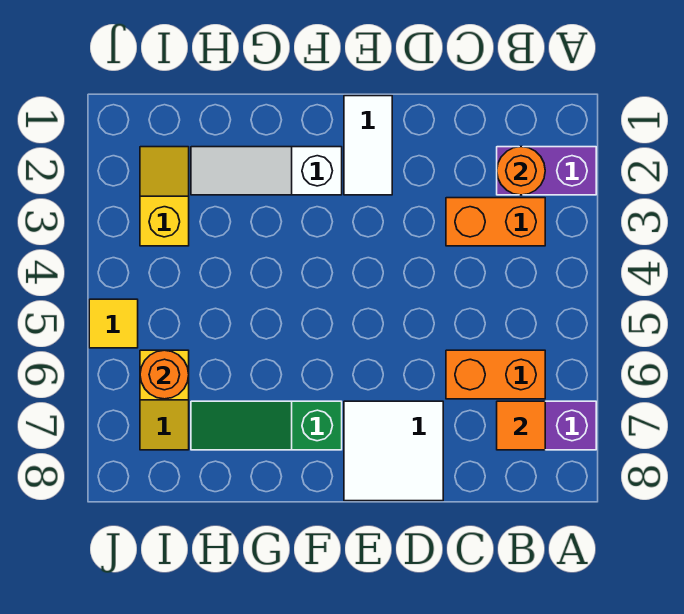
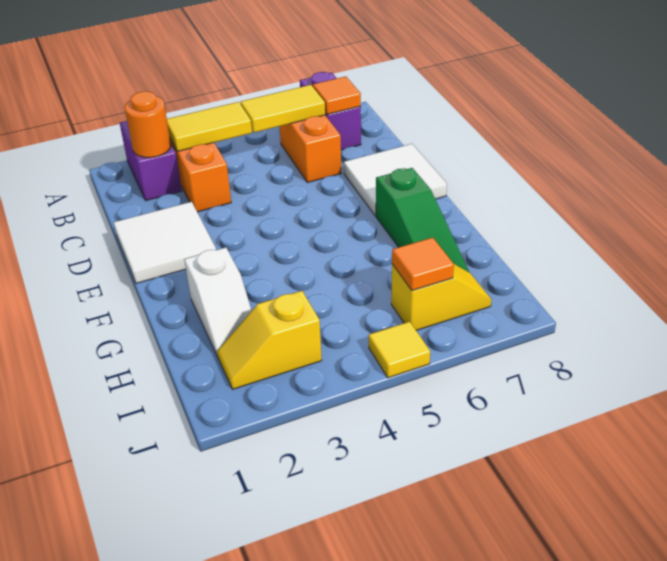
none -> yellow 1x2 tile [167,102,252,151]
none -> yellow 1x2 tile [241,85,325,133]
white 1x2 tile [344,96,392,195] -> white 2x2 tile [114,202,216,283]
white 1x3 slope [191,147,342,195] -> white 1x2 slope [184,248,252,357]
orange 1x1 round brick [140,350,189,399] -> orange 1x1 tile [392,238,454,291]

